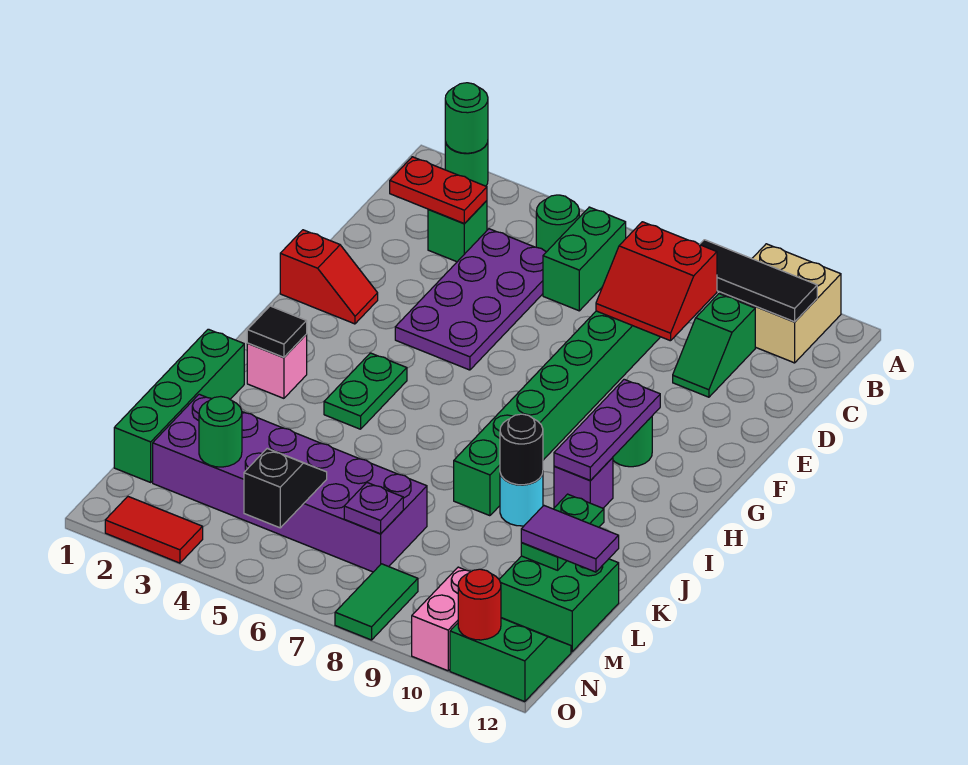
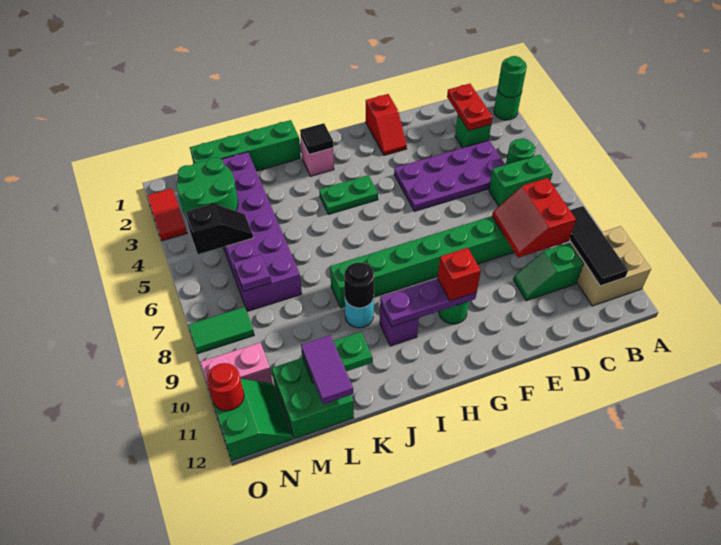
none -> red 1x1 brick [438,248,481,301]
green 1x1 round brick [199,397,242,467] -> green 2x2 round brick [177,157,238,217]

